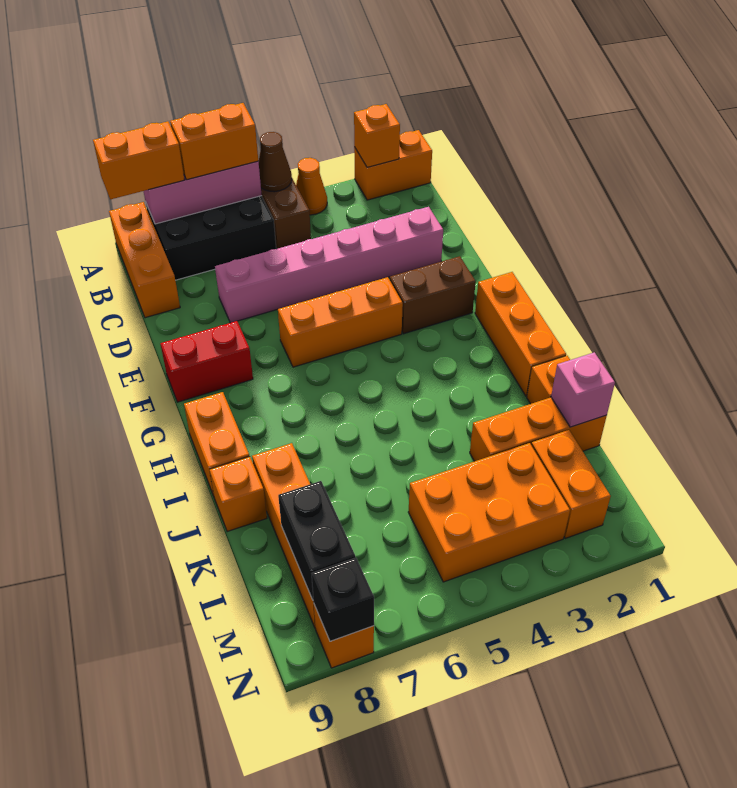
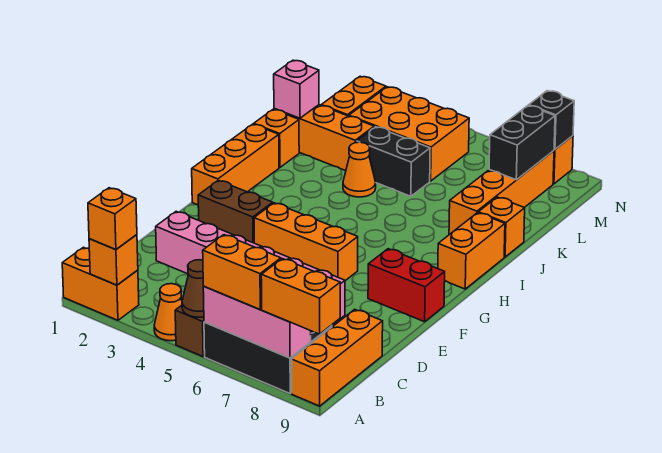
none -> orange 1x1 brick [88,188,137,250]
none -> orange 1x1 cone [343,142,376,197]
none -> black 1x2 brick [357,127,430,196]

